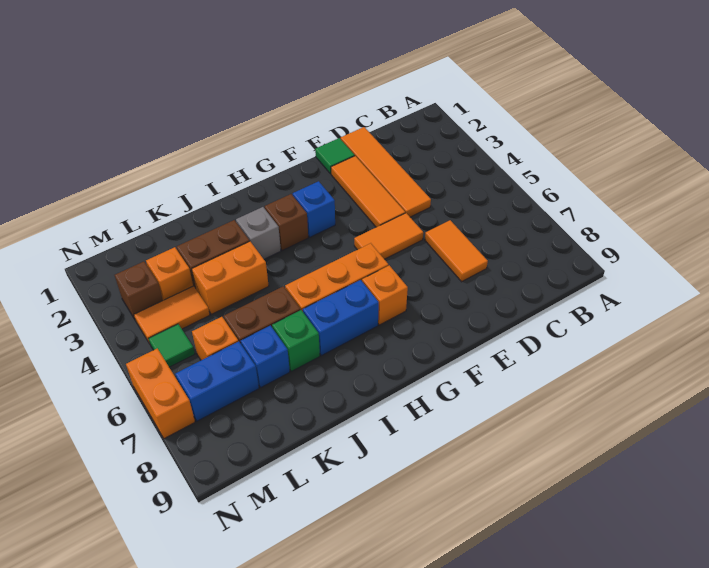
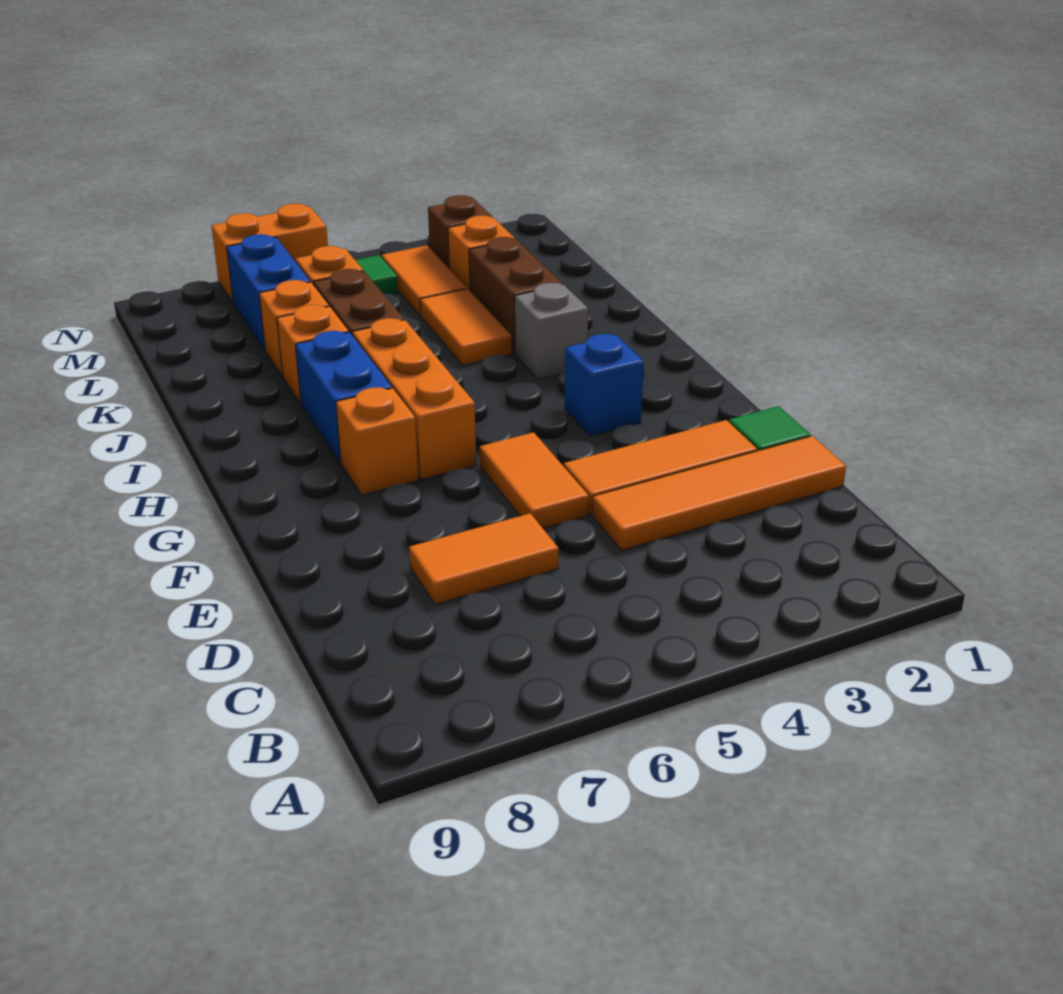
brown 1x1 brick [265,194,308,251] -> none
orange 1x2 brick [192,241,269,314] -> orange 1x2 tile [420,289,512,365]
green 1x1 brick [272,310,320,371] -> orange 1x1 brick [277,305,349,404]
blue 1x1 brick [241,326,290,387] -> orange 1x1 brick [259,280,329,376]

